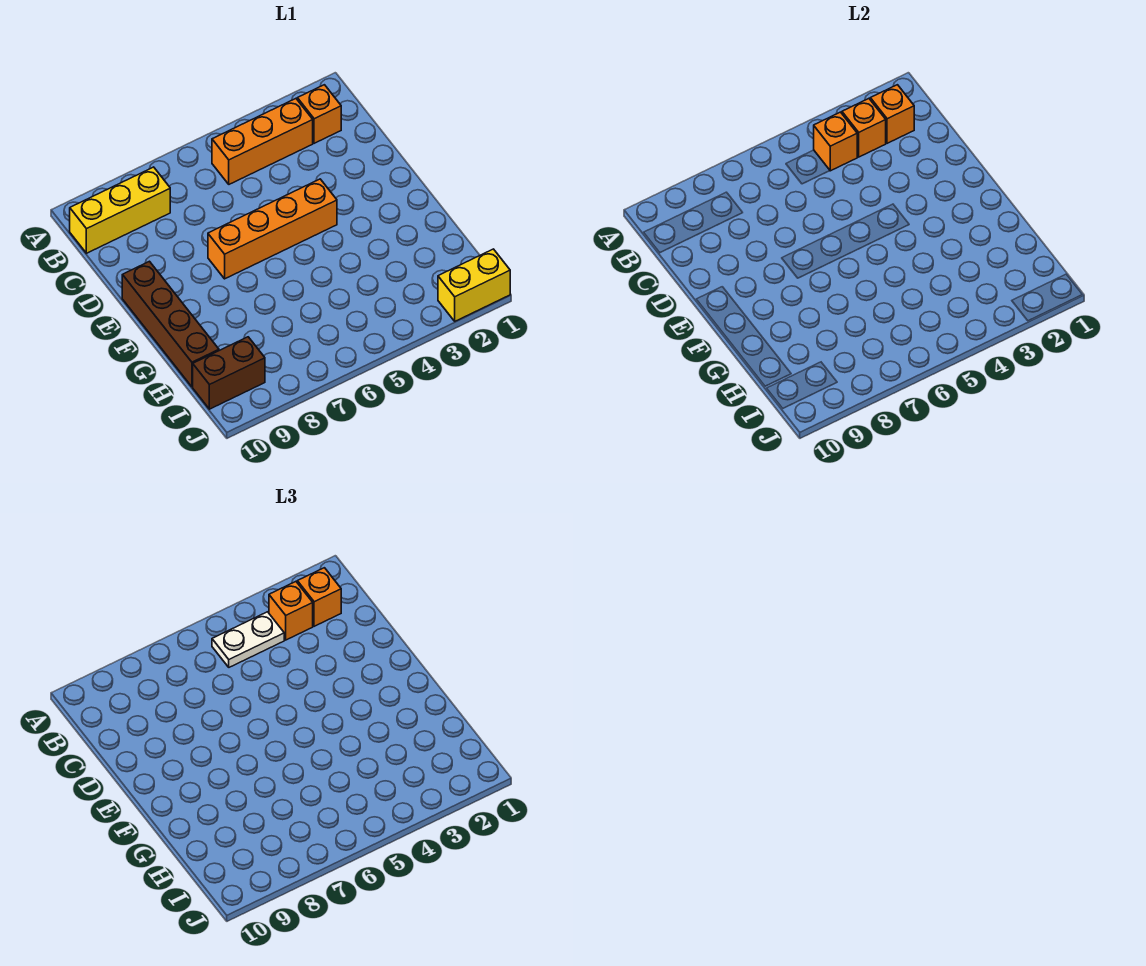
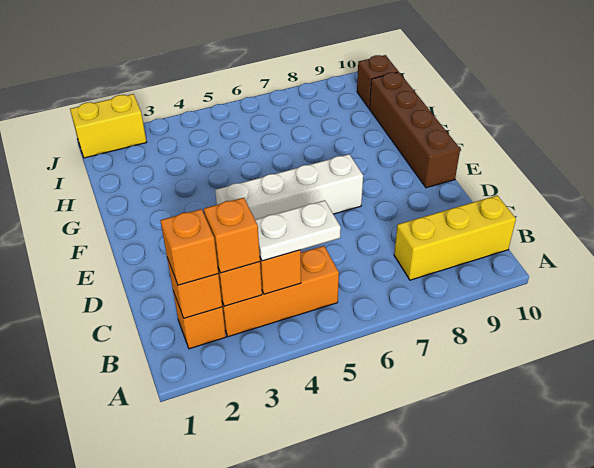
orange 1x4 brick [208,179,337,279] -> white 1x4 brick [215,154,363,220]
brown 1x2 brick [193,337,265,409] -> brown 1x1 brick [357,55,398,108]

